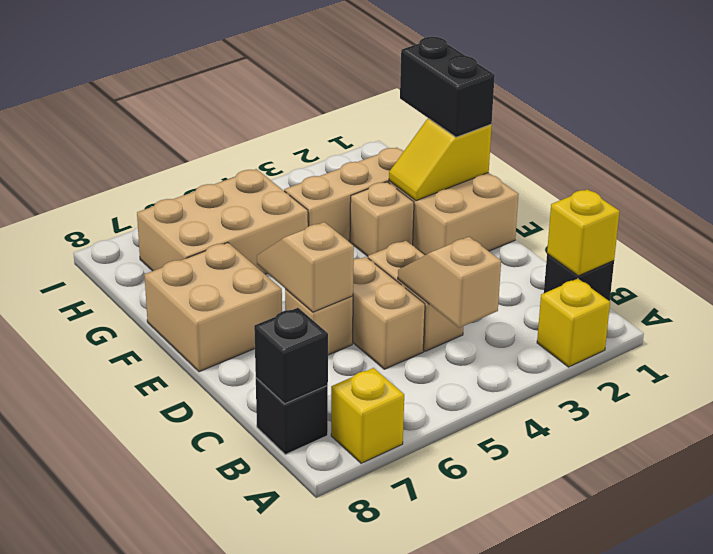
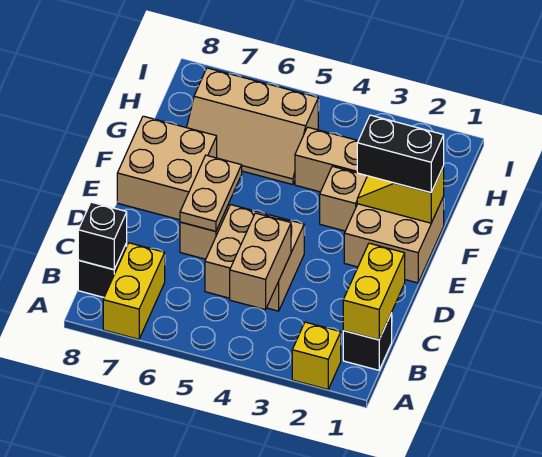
yellow 1x1 brick [331,368,404,463] -> yellow 1x2 brick [103,243,165,339]
yellow 1x1 brick [547,189,620,276] -> yellow 1x2 brick [343,243,405,340]
tan 1x2 slope [398,237,501,328] -> tan 1x2 brick [230,213,291,310]
tan 1x2 slope [257,222,354,312] -> tan 1x2 plate [180,155,242,231]
black 1x2 brick [400,37,495,137] -> black 1x2 brick turned to [357,115,444,193]
tan 2x3 brick [137,169,308,274] -> tan 2x3 slope [187,68,318,185]

